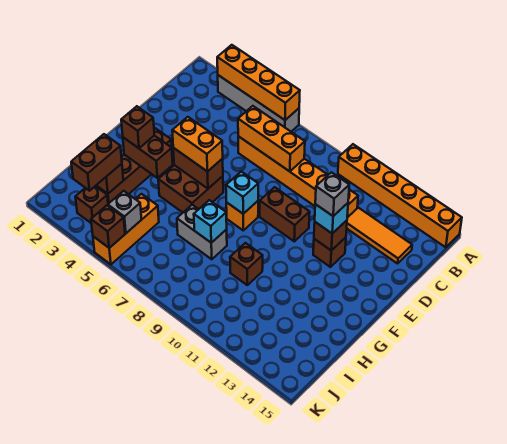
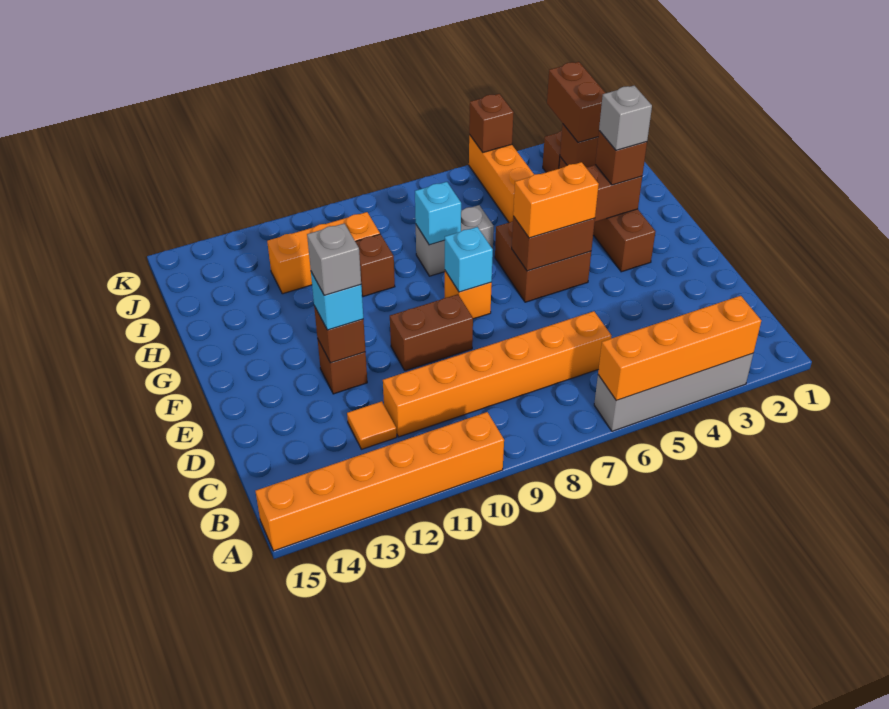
orange 1x3 brick [238,106,305,171] -> orange 1x3 brick moved to [267,212,380,294]
orange 1x3 tile [347,208,412,264] -> orange 1x1 tile [347,401,397,449]
grey 1x1 brick [108,191,142,233] -> grey 1x1 brick moved to [599,86,652,150]

